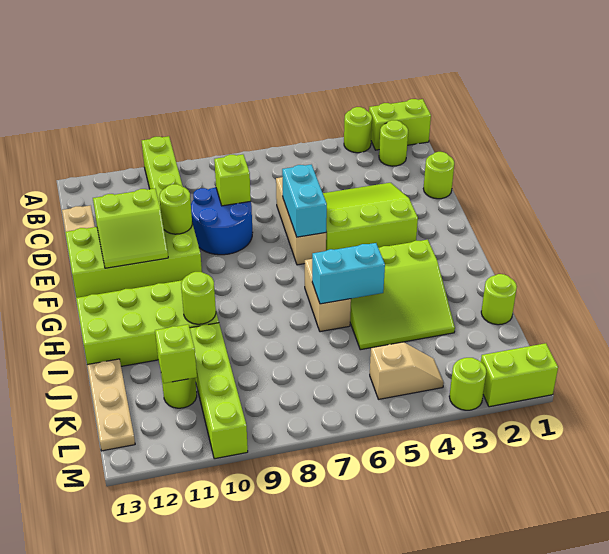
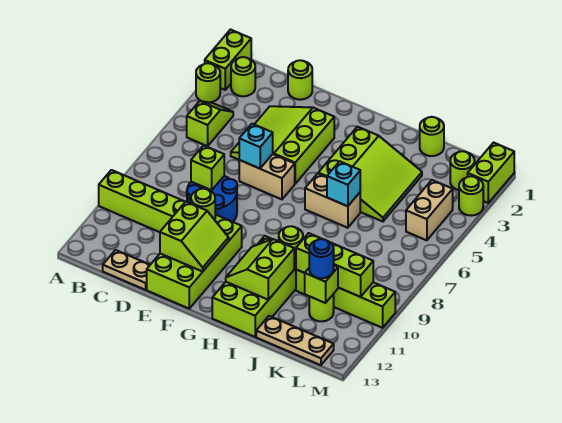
none -> lime 1x2 slope [187,101,233,146]
tan 1x3 brick [276,177,326,265] -> tan 1x2 brick [239,154,295,199]
cyan 1x2 brick [282,165,327,237] -> cyan 1x1 brick [239,124,273,169]
none -> lime 2x2 slope [226,239,294,300]
cyan 1x2 brick [312,243,385,304] -> cyan 1x1 brick [327,161,360,206]
none -> lime 1x3 brick [296,233,373,297]
none -> blue 1x1 round brick [309,239,334,278]
none -> lime 1x1 round brick [450,151,475,190]
tan 1x2 slope [370,342,444,399] -> tan 1x2 brick [406,180,453,240]

